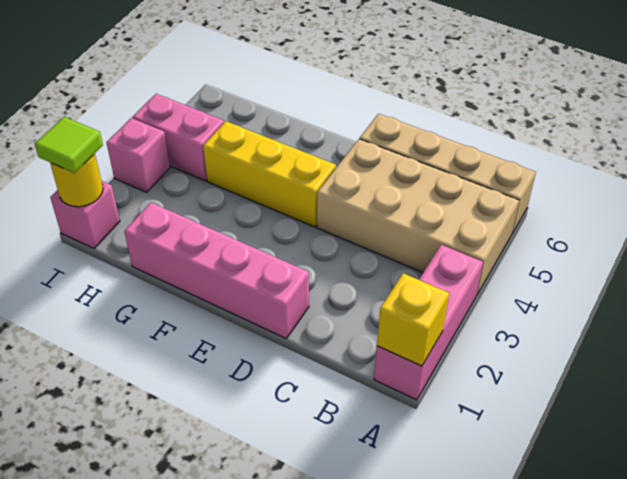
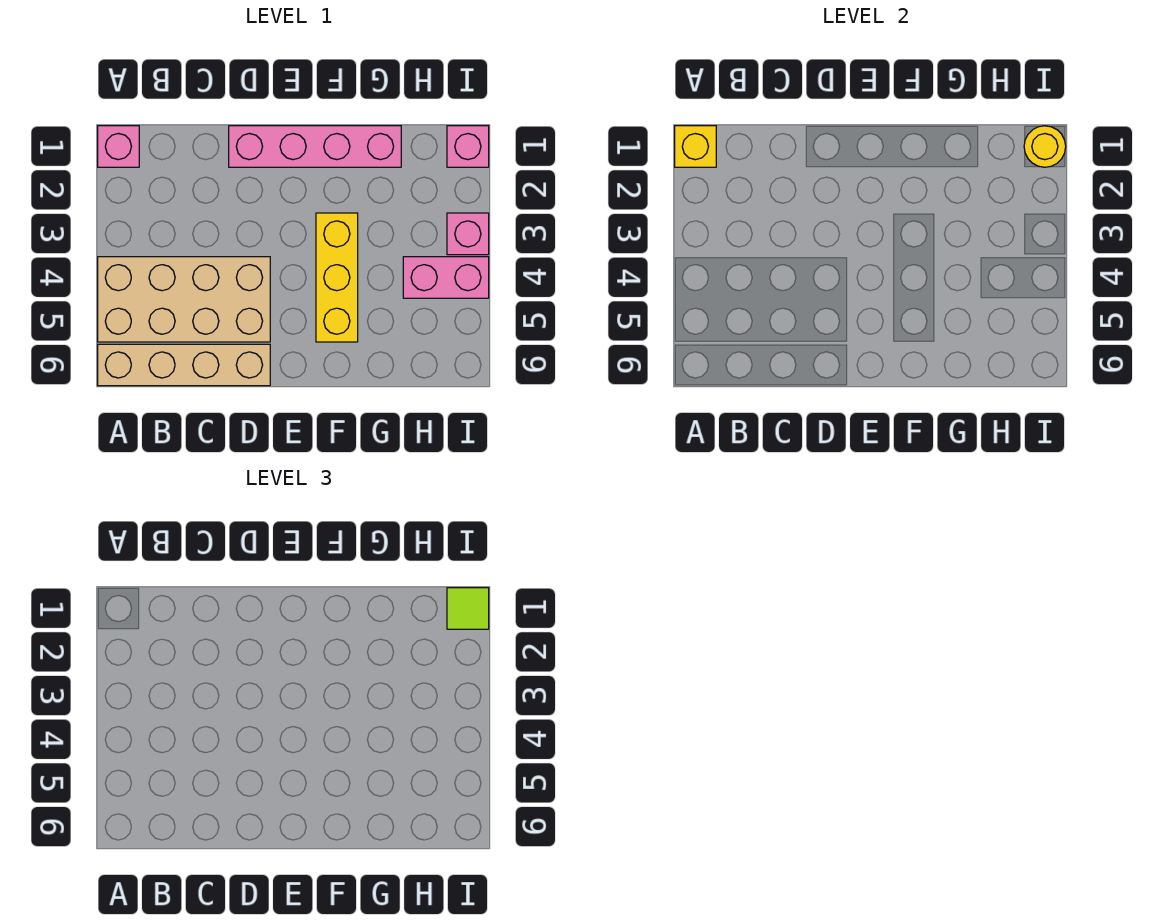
pink 1x3 brick [374,245,483,400] -> pink 1x1 brick [98,126,139,167]
yellow 1x3 brick [203,121,336,227] -> yellow 1x3 brick turned to [316,213,358,342]

